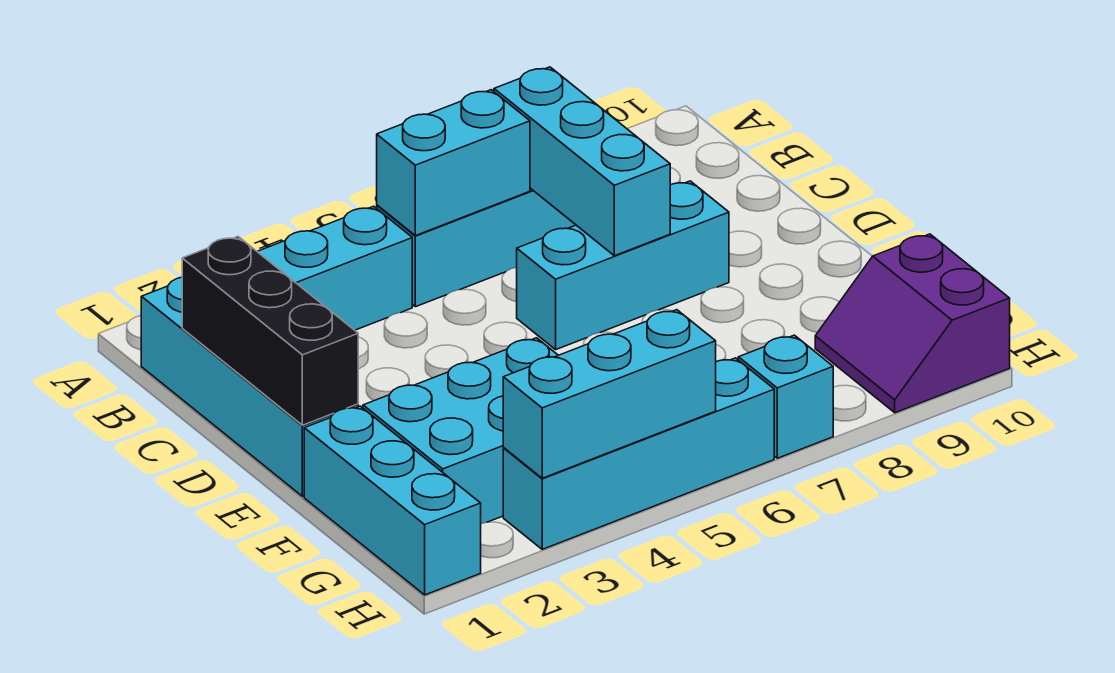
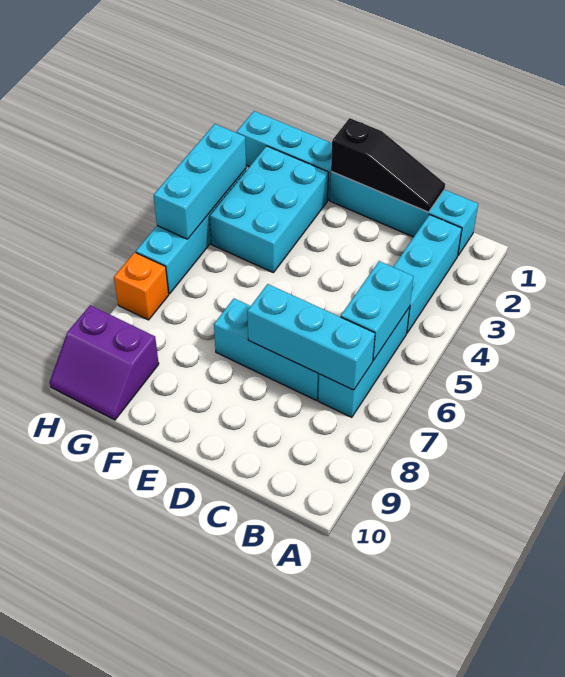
black 1x3 brick [182,237,358,425] -> black 1x3 slope [331,118,445,212]
cyan 1x3 brick [517,181,729,350] -> cyan 1x3 brick turned to [214,299,319,400]
purple 2x2 slope [815,234,1010,413] -> purple 2x2 slope turned to [50,305,159,420]
cyan 1x1 brick [738,335,833,458] -> orange 1x1 brick [114,253,169,320]

